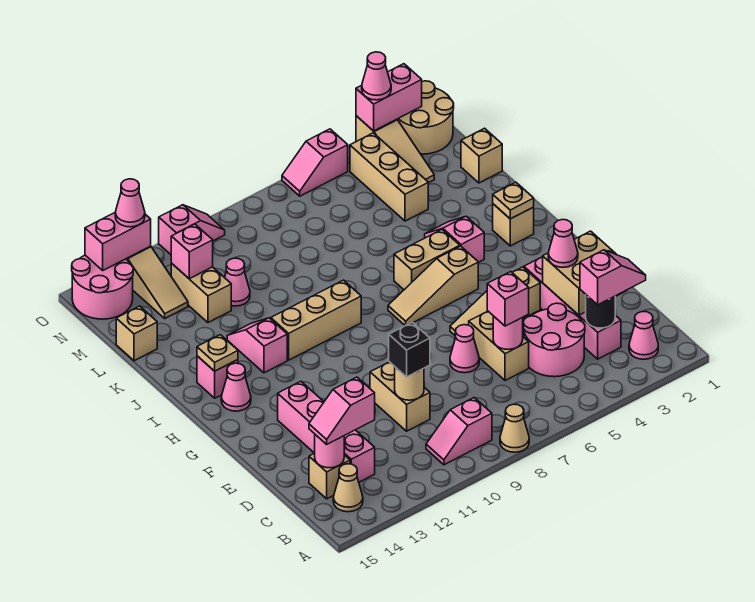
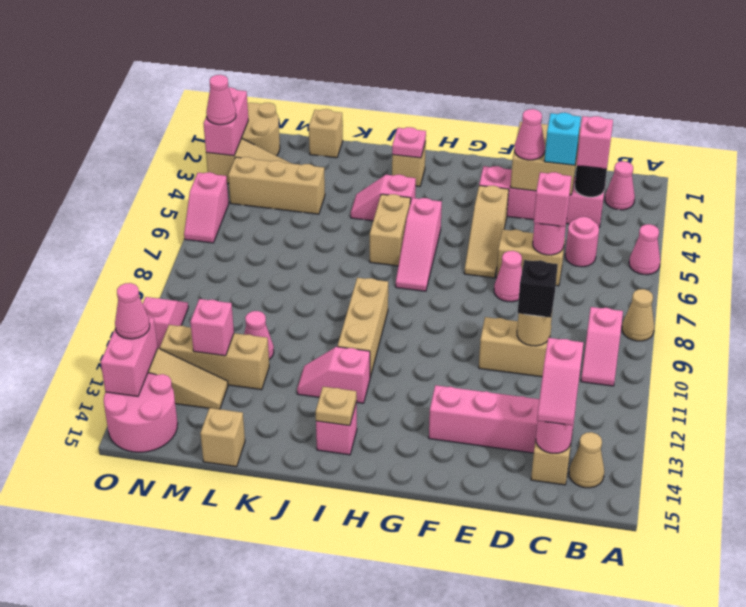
pink 2x2 round brick [523,303,585,377] -> pink 1x1 round brick [565,217,599,267]
none -> cyan 1x1 brick [544,113,581,165]
tan 1x3 slope [388,246,478,326] -> pink 1x3 slope [396,198,442,291]
pink 1x1 cone [221,363,251,411] -> pink 1x1 cone moved to [629,224,660,275]
tan 1x1 plate [493,182,534,219] -> pink 1x1 plate [392,127,426,158]
tan 1x2 brick [171,264,231,323] -> tan 1x3 brick [160,325,269,390]

